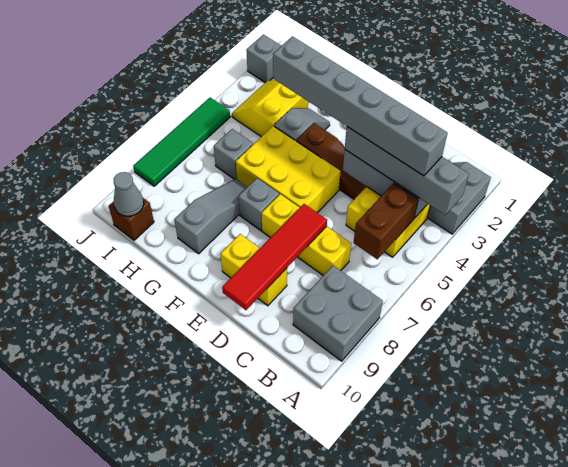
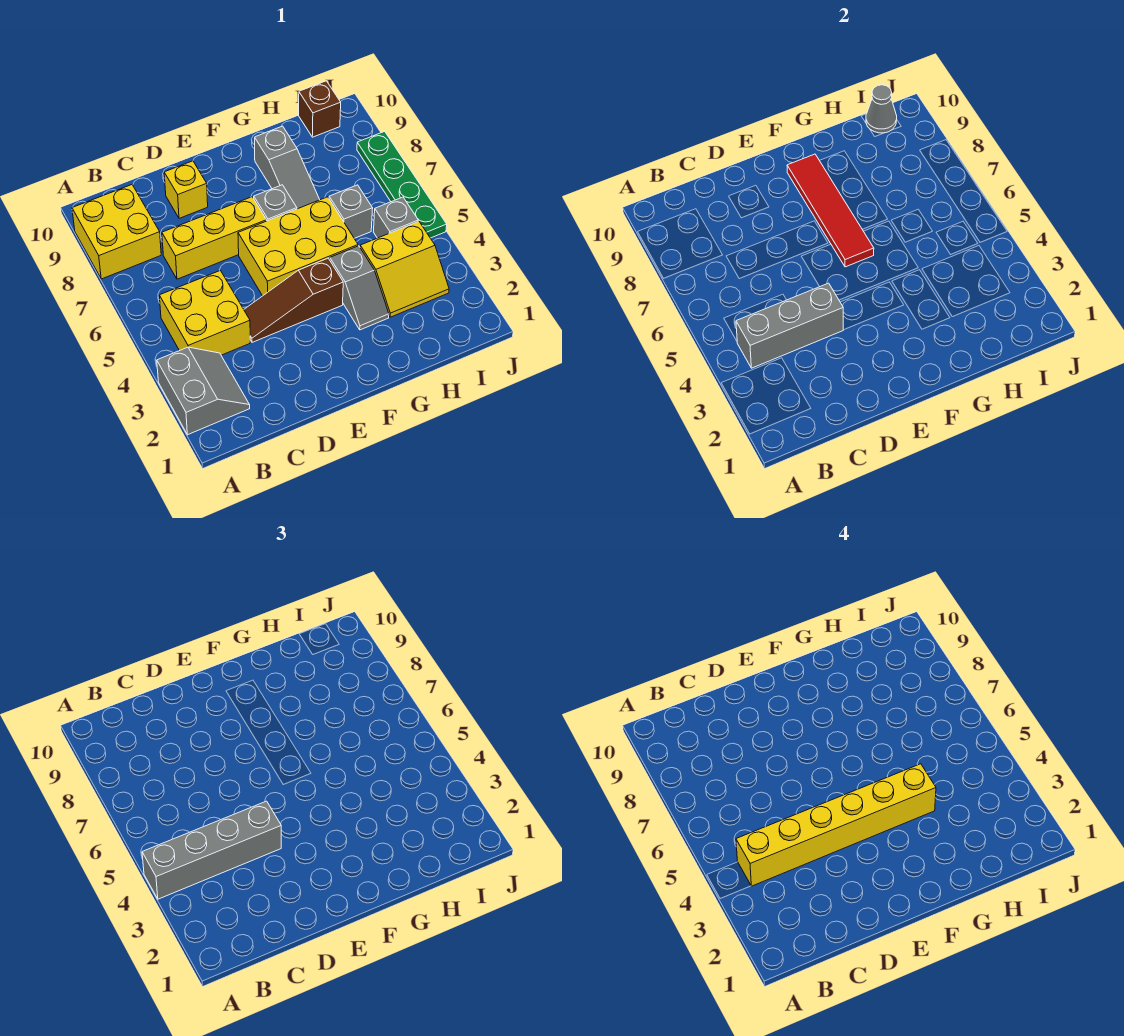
grey 2x2 brick [293,266,383,361] -> yellow 2x2 brick [72,185,161,279]
grey 1x6 brick [273,36,448,176] -> yellow 1x6 brick [736,764,936,886]
brown 1x2 brick [354,183,418,259] -> none
red 1x4 tile [222,204,327,310] -> red 1x4 tile moved to [787,154,874,267]
yellow 1x2 brick [220,234,287,306] -> yellow 1x1 brick [164,161,208,218]
yellow 2x2 slope [232,80,308,137] -> yellow 2x2 slope turned to [360,221,449,317]
grey 1x1 brick [246,35,281,82] -> grey 1x1 brick moved to [374,197,418,238]
green 1x4 tile [133,98,230,186] -> green 1x4 plate [357,131,447,238]

